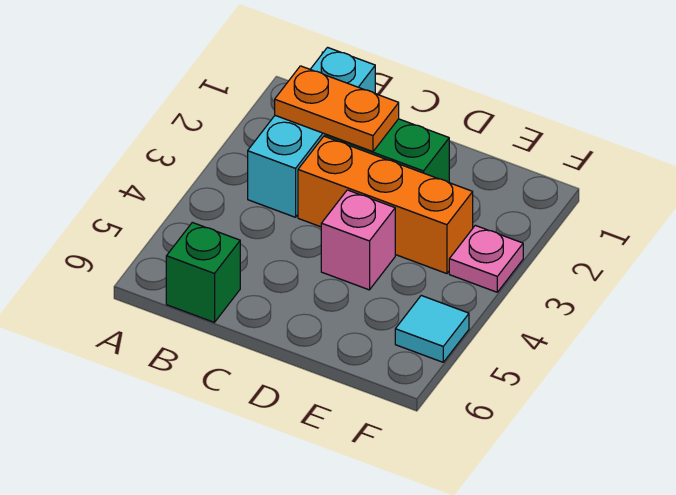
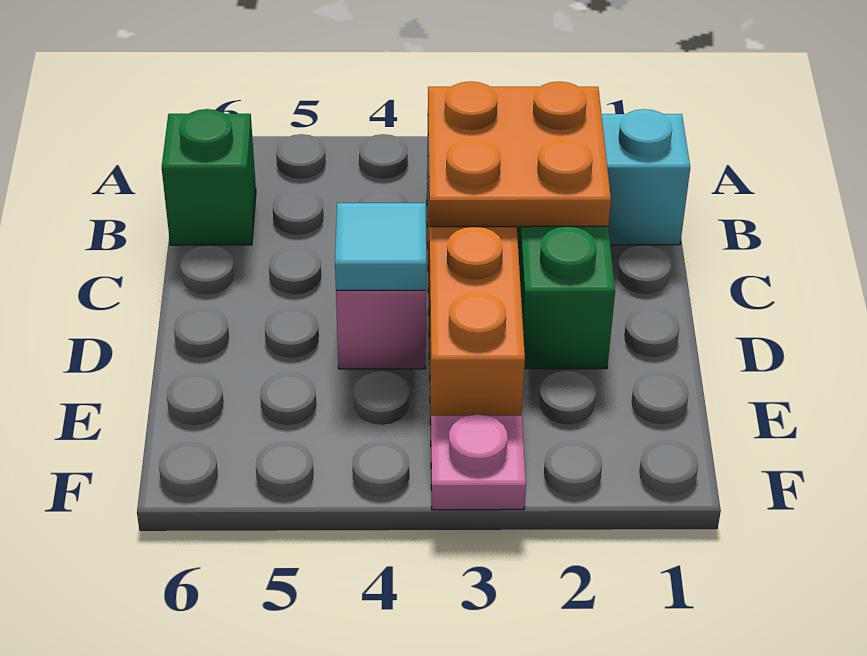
orange 1x2 plate [275,66,399,152] -> orange 2x2 plate [428,82,611,227]
cyan 1x1 tile [395,296,469,362] -> cyan 1x1 tile moved to [335,203,426,291]

